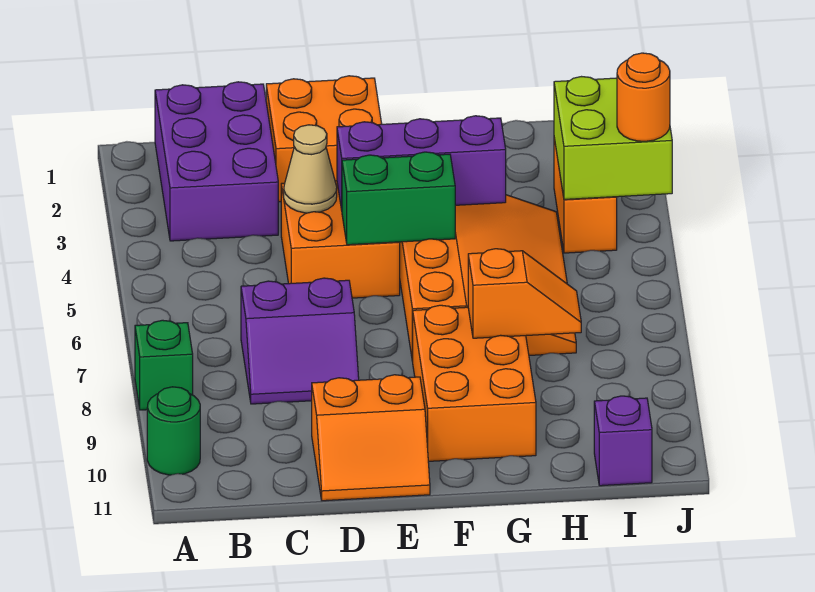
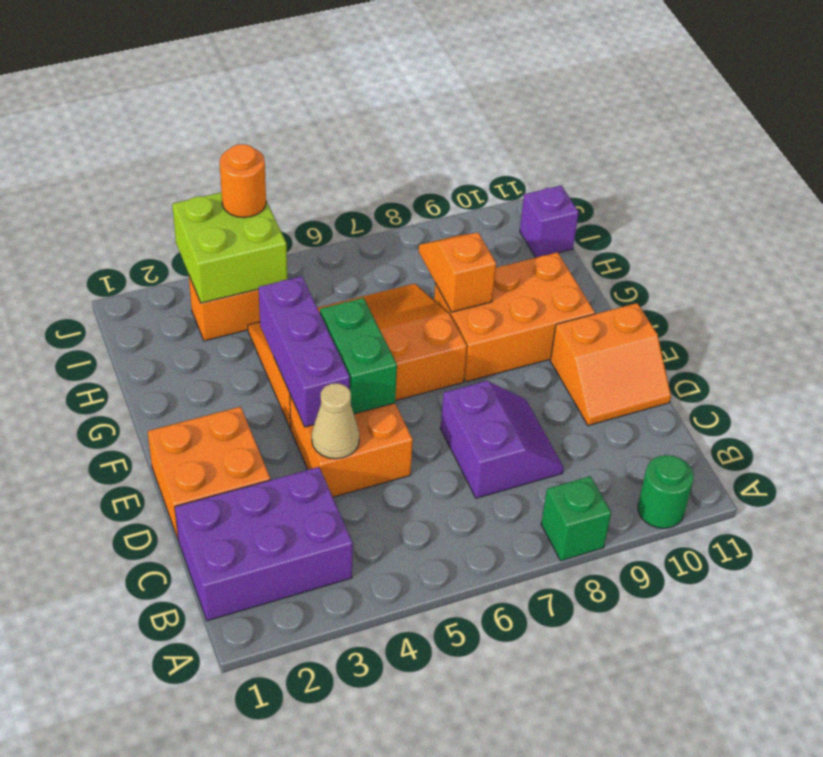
orange 2x2 slope [312,375,430,501] -> orange 2x2 slope turned to [550,303,671,426]

